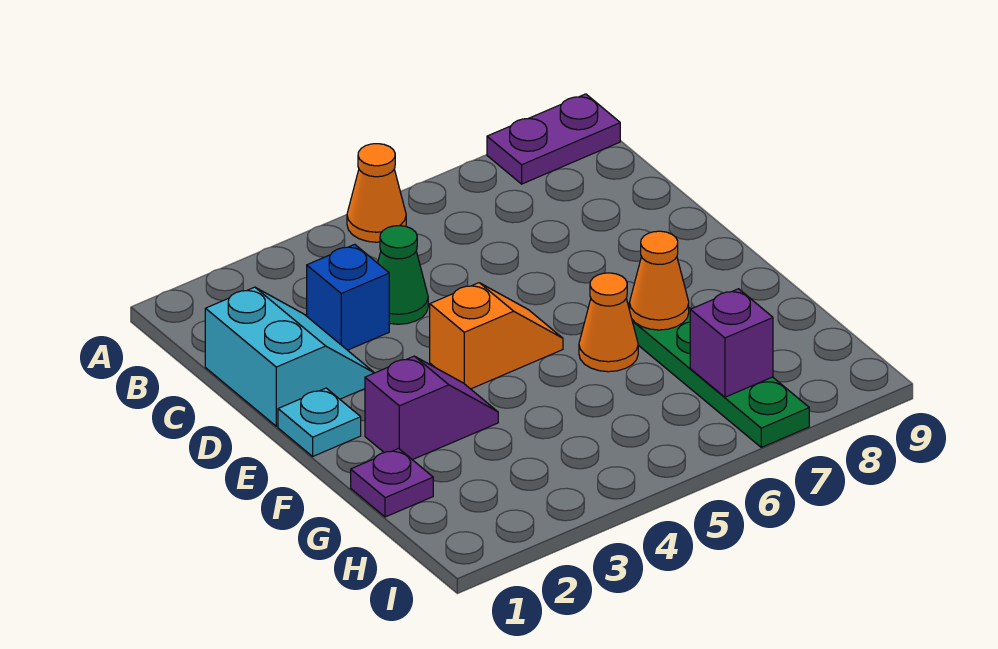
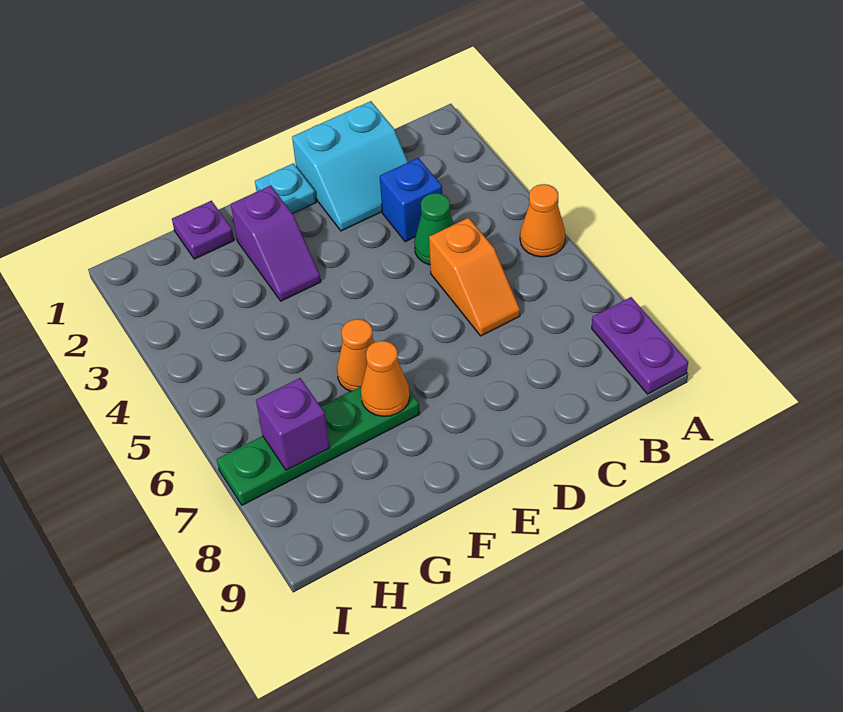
orange 1x2 slope [430,283,563,389] -> orange 1x2 slope moved to [429,218,520,336]

